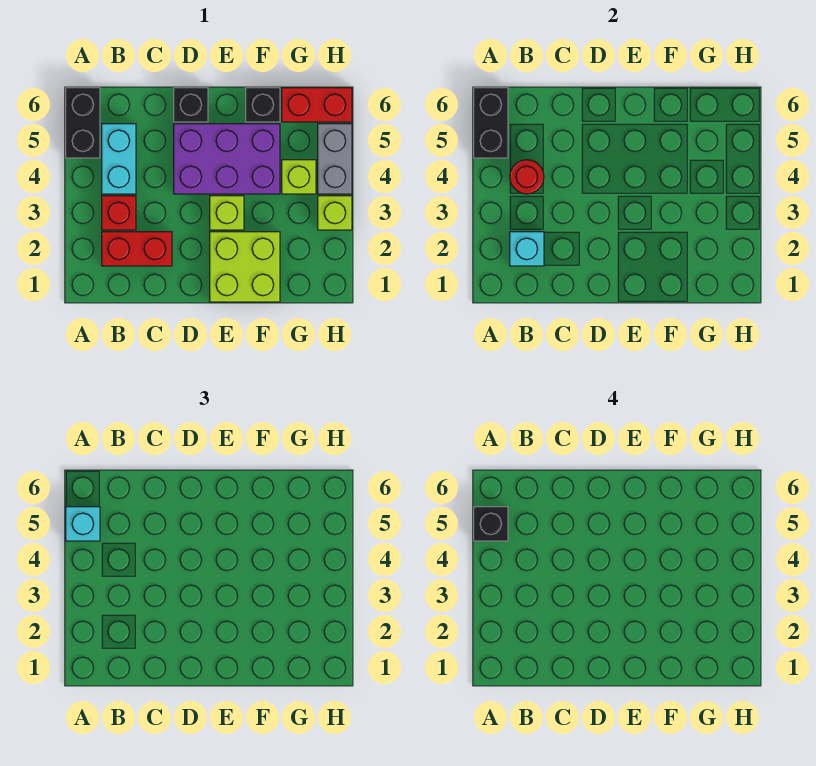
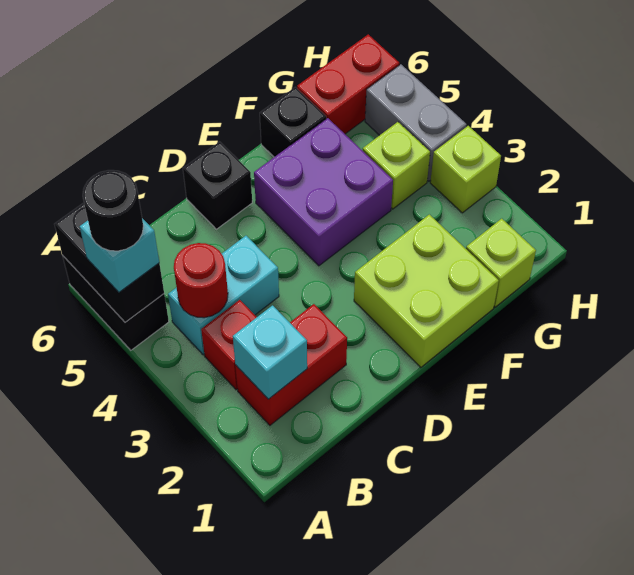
black 1x1 brick [474,507,508,541] -> black 1x1 round brick [83,170,143,251]
cyan 1x2 brick [102,124,136,194] -> cyan 1x2 brick turned to [168,236,279,355]
purple 2x3 brick [174,124,280,194] -> purple 2x2 brick [254,118,393,266]
lime 1x1 brick [210,196,244,230] -> lime 1x1 brick moved to [466,219,536,307]

